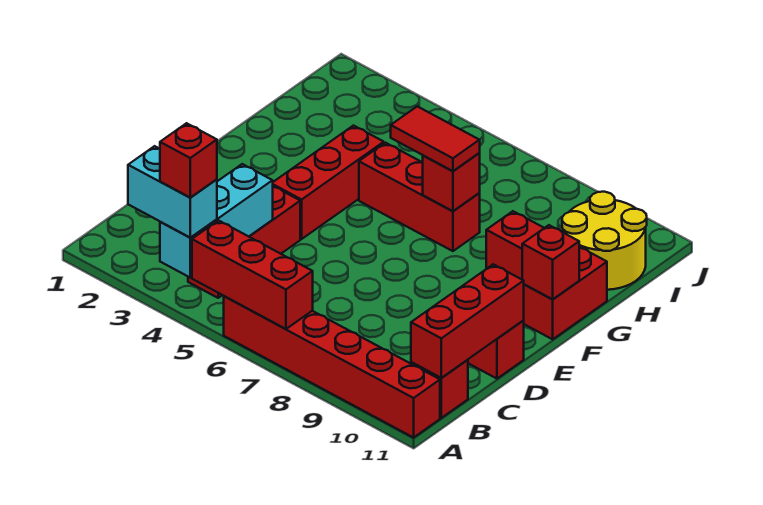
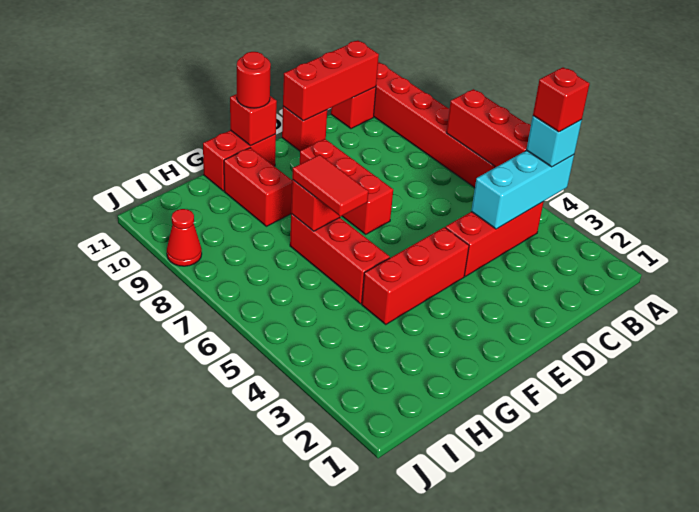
cyan 1x2 brick [128,146,217,237] -> cyan 1x1 brick [526,116,582,167]
none -> red 1x3 brick [300,139,393,234]
none -> red 1x1 round brick [237,52,271,108]
yellow 2x2 round brick [562,192,647,290] -> none
none -> red 1x1 cone [167,209,202,266]

